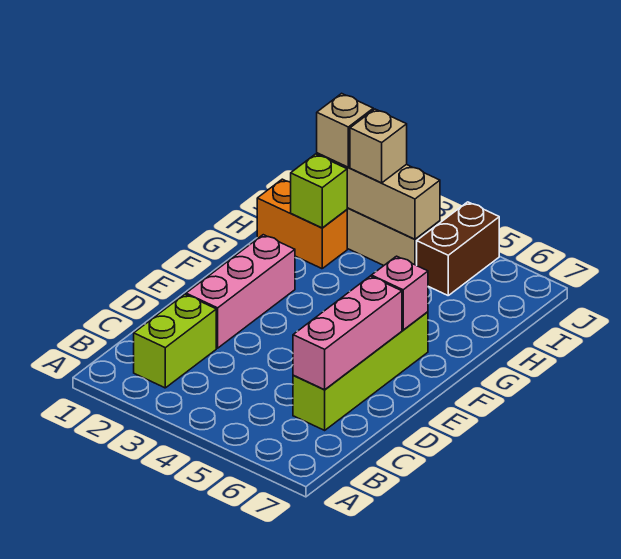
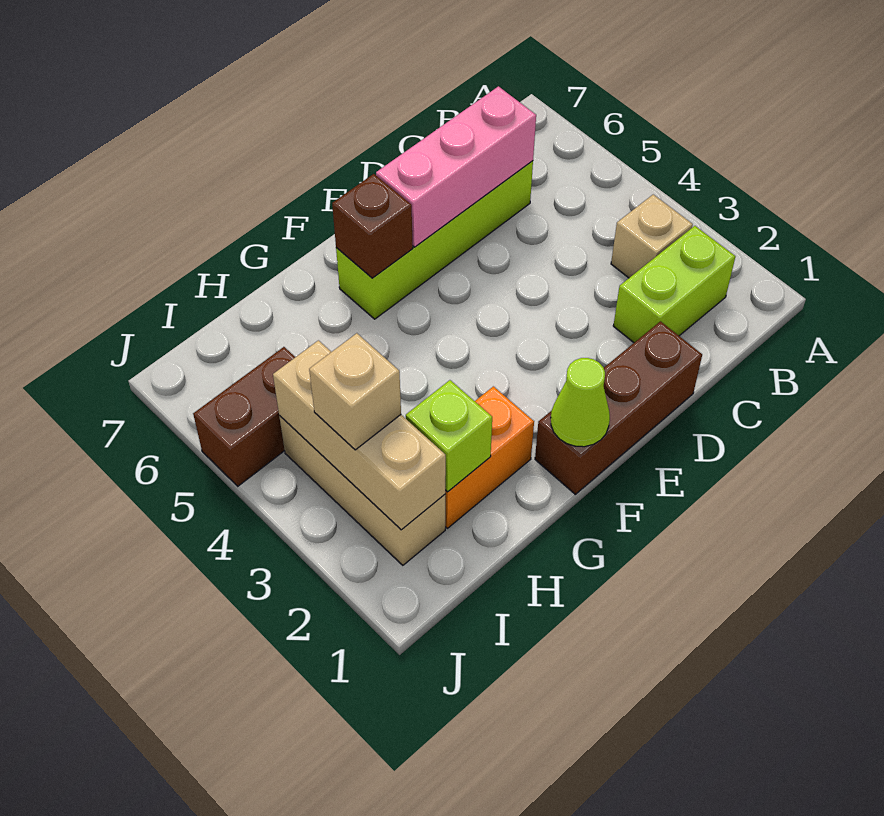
none -> brown 1x3 brick [535,321,702,494]
pink 1x3 brick [186,235,295,348] -> none
none -> lime 1x1 cone [551,358,610,447]
pink 1x1 brick [371,256,428,330] -> brown 1x1 brick [332,174,413,278]
orange 1x2 brick [257,179,347,269] -> orange 1x2 brick turned to [445,386,534,528]
tan 1x1 brick [317,93,373,167] -> tan 1x1 brick moved to [611,195,693,278]

